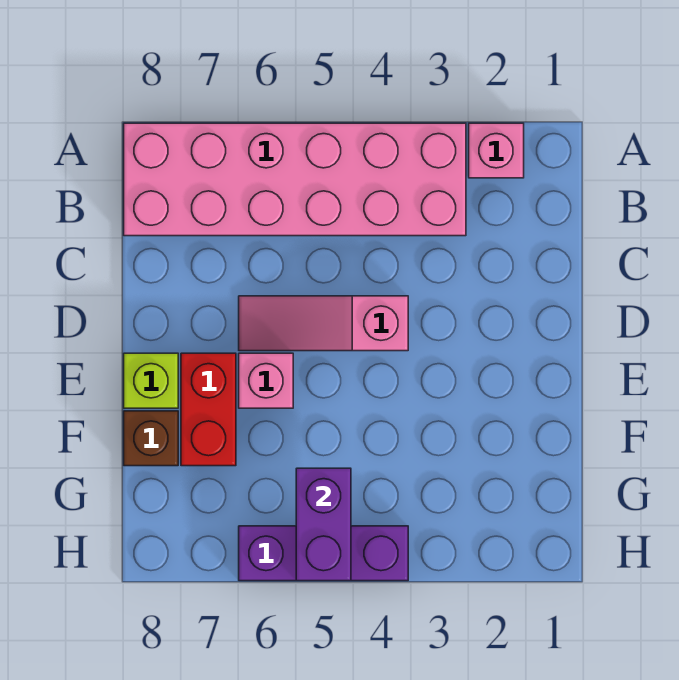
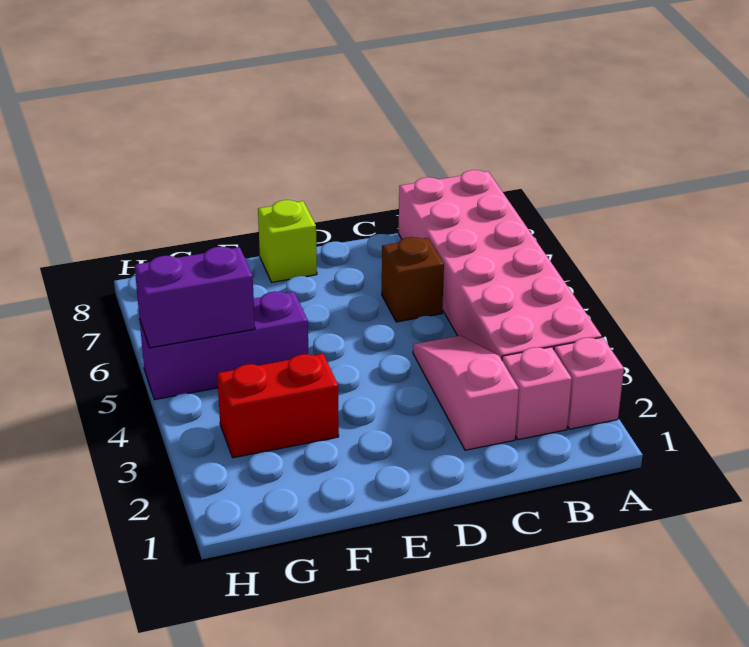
pink 1x3 slope [239,296,408,351] -> pink 1x3 slope moved to [413,336,519,450]
pink 1x1 brick [239,353,293,408] -> pink 1x1 brick moved to [502,347,572,440]
red 1x2 brick [181,353,236,466] -> red 1x2 brick moved to [217,354,339,458]
brown 1x1 brick [124,411,178,466] -> brown 1x1 brick moved to [382,237,444,322]
purple 1x3 brick [239,526,408,581] -> purple 1x3 brick turned to [140,291,308,400]

